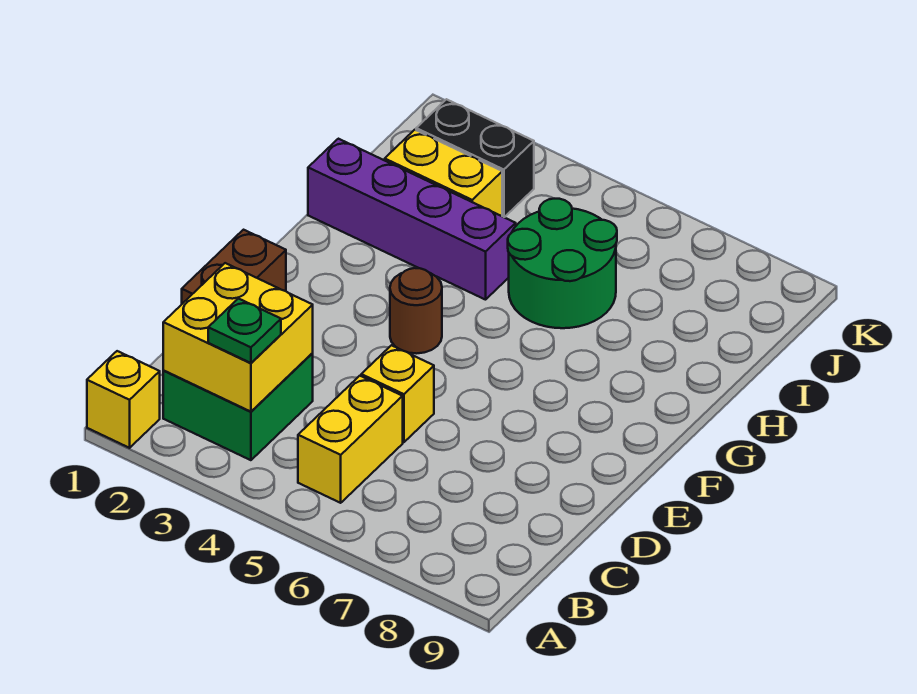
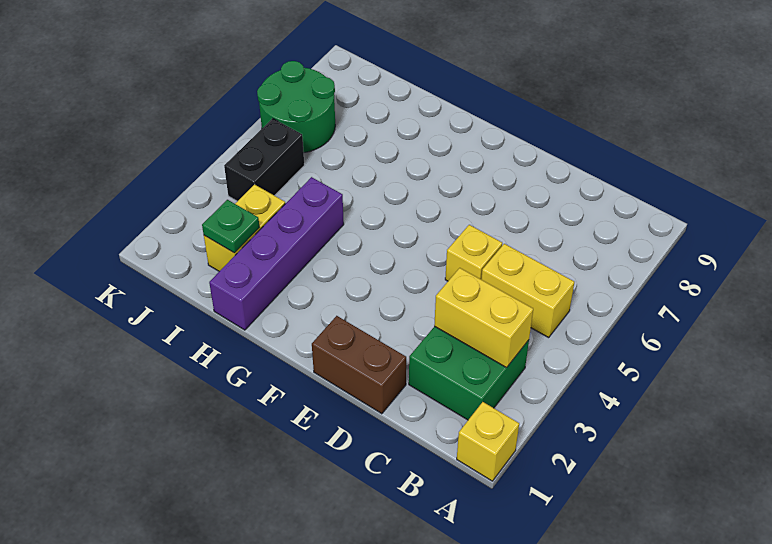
yellow 2x2 brick [163,263,313,412] -> yellow 1x2 brick [434,268,533,368]
green 1x1 plate [208,299,281,363] -> green 1x1 plate moved to [202,200,260,253]
brown 1x1 round brick [390,268,442,354] -> none
green 2x2 round brick [508,199,617,328] -> green 2x2 round brick moved to [257,61,335,152]
black 1x2 brick [416,99,534,217] -> black 1x2 brick moved to [224,118,304,201]

